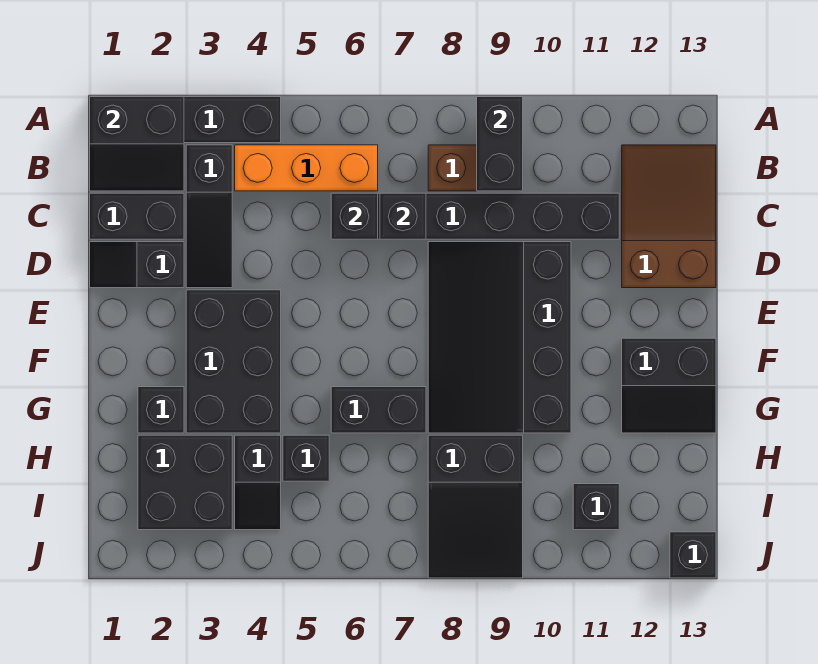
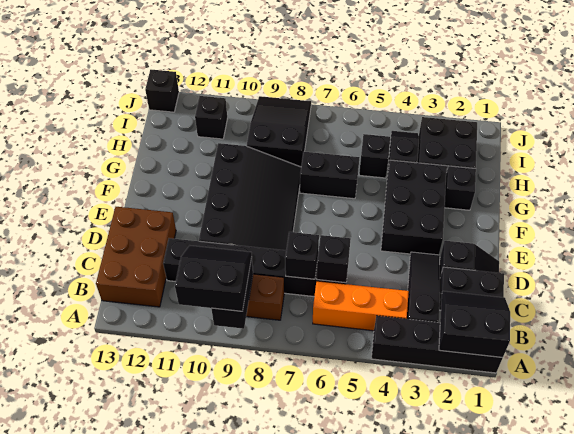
brown 2x3 slope [622,145,716,288] -> brown 2x3 brick [96,207,176,307]
black 2x2 slope [622,338,716,433] -> black 2x2 slope moved to [175,245,252,311]

